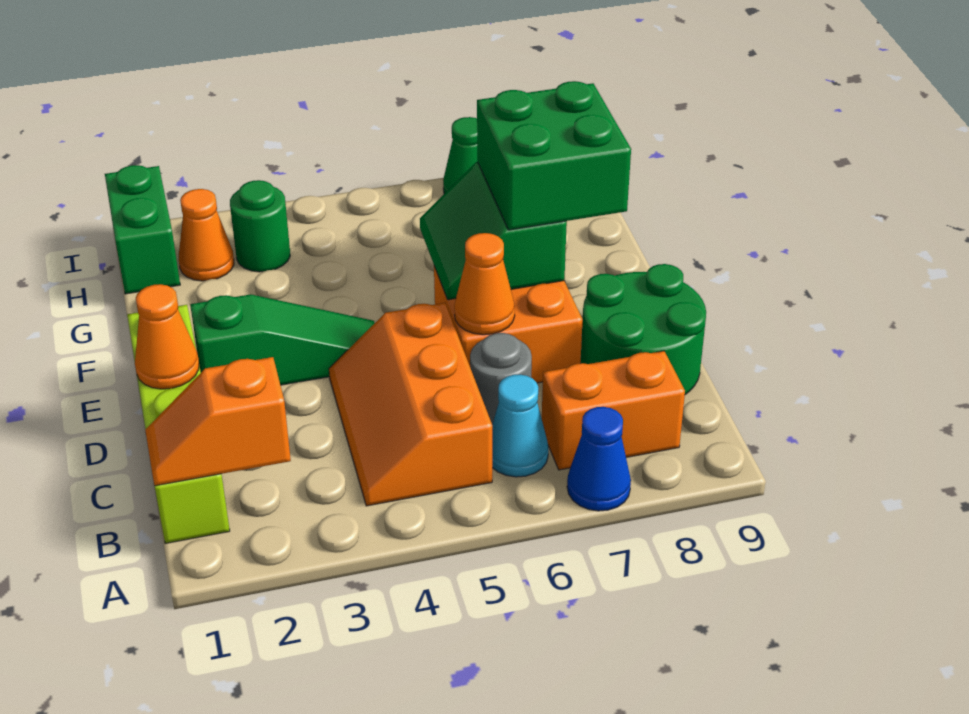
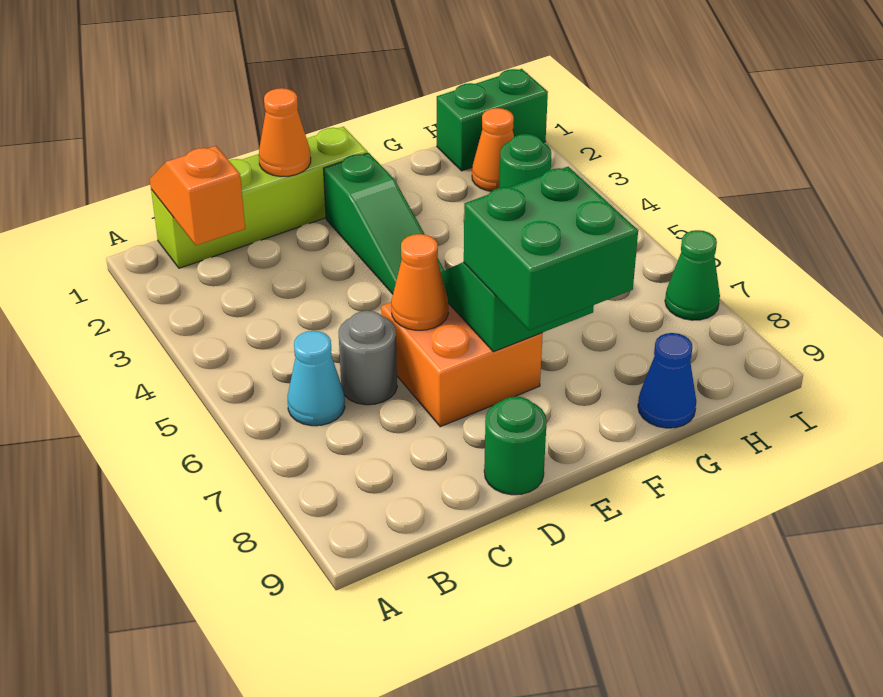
blue 1x1 cone [567,407,631,511] -> blue 1x1 cone moved to [638,333,696,428]
orange 2x3 slope [329,303,492,506] -> none
orange 1x2 brick [542,351,685,470] -> none
green 2x2 round brick [581,264,706,395] -> green 1x1 round brick [484,397,547,495]

